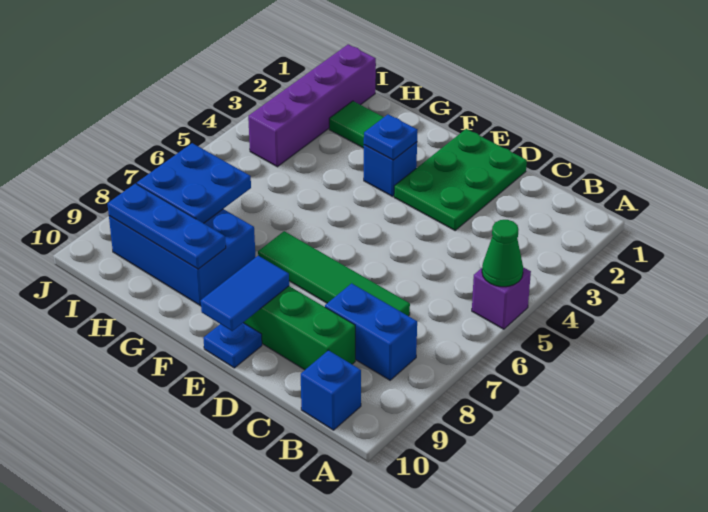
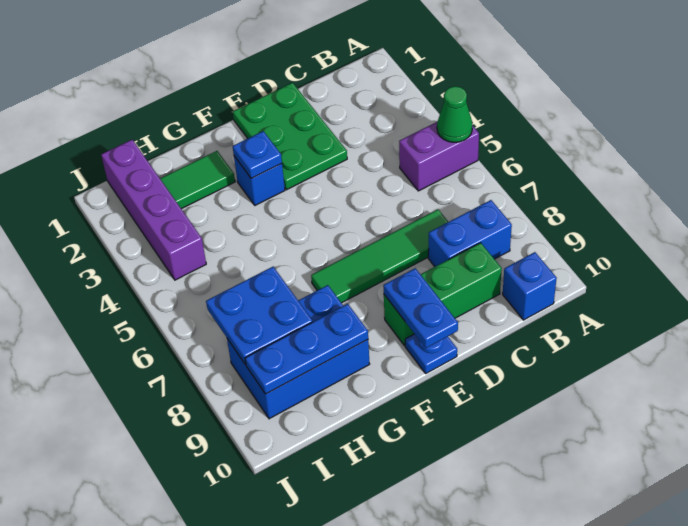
purple 1x1 brick [472,267,531,329] -> purple 1x2 brick [399,122,479,191]
blue 1x2 tile [201,256,289,331] -> blue 1x2 plate [383,268,458,348]

